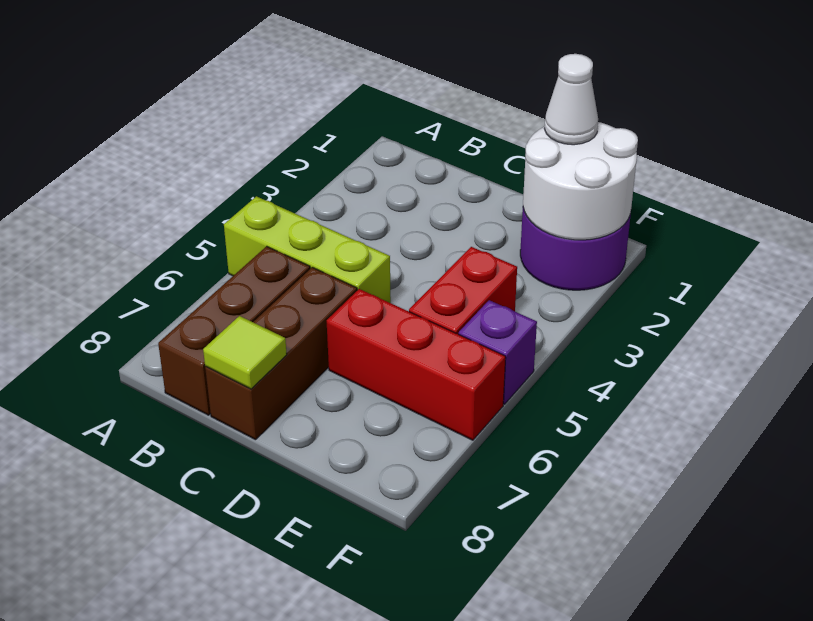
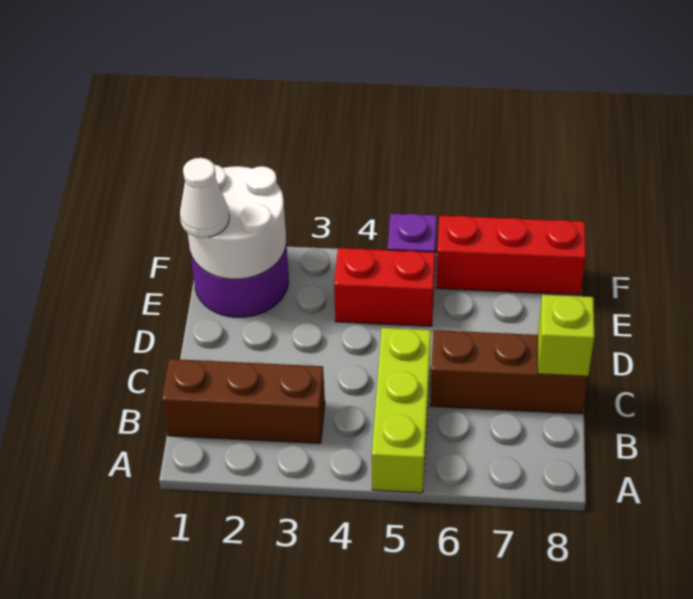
brown 1x3 brick [158,246,310,415] -> brown 1x3 brick moved to [162,359,325,443]
lime 1x1 tile [203,316,287,389] -> lime 1x1 brick [538,295,594,376]
red 1x3 brick [327,289,506,440] -> red 1x3 brick turned to [436,216,586,295]

